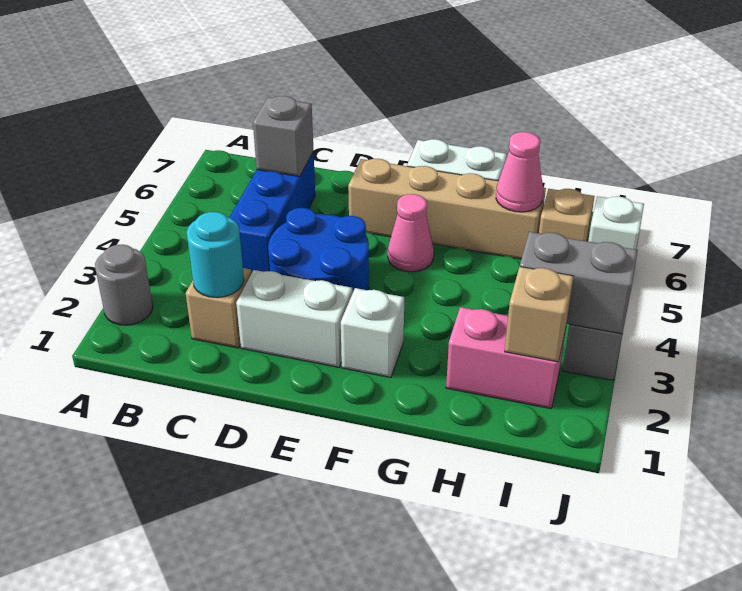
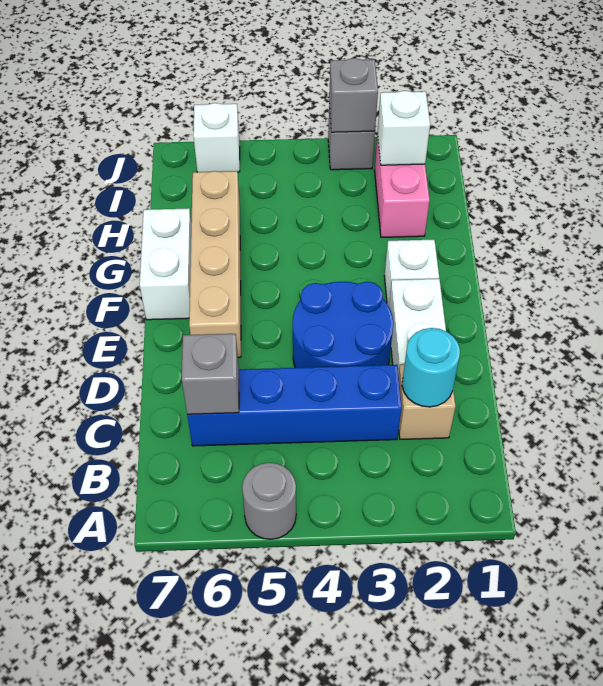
grey 1x1 round brick [95,244,153,325] -> grey 1x1 round brick moved to [242,463,296,539]
blue 1x3 brick [229,152,315,273] -> blue 1x4 brick [187,365,402,446]
pink 1x1 cone [388,194,434,272] -> none
pink 1x1 cone [496,132,543,212] -> none
tan 1x1 brick [505,267,574,362] -> white 1x1 brick [377,91,430,165]
grey 1x2 brick [520,232,638,334] -> grey 1x1 brick [329,58,378,132]
tan 1x1 brick [539,189,595,241] -> none

